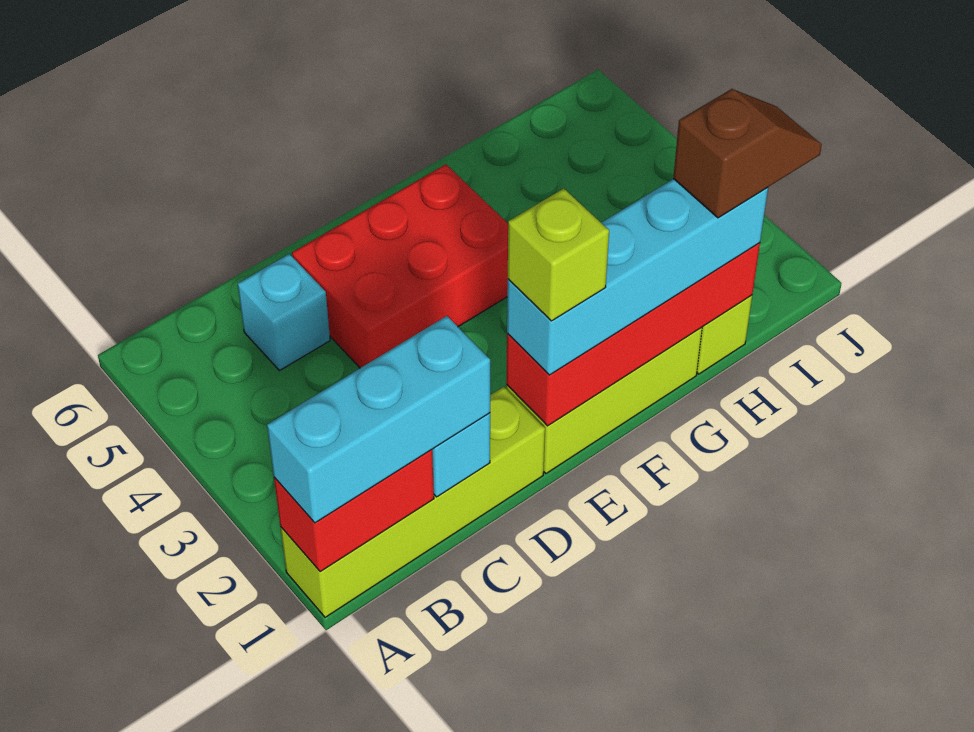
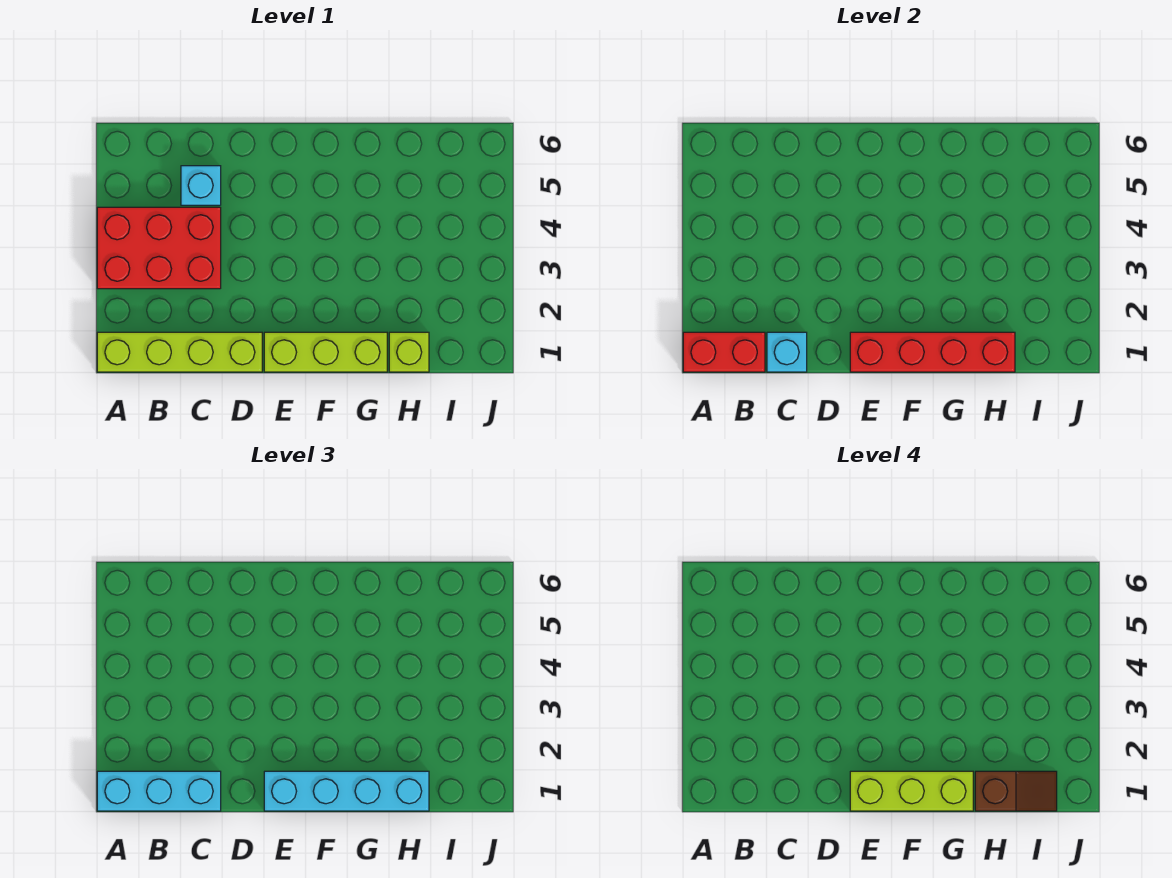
red 2x3 brick [292,164,508,368] -> red 2x3 brick moved to [97,207,221,289]
lime 1x1 brick [508,188,609,321] -> lime 1x3 brick [850,771,973,811]

